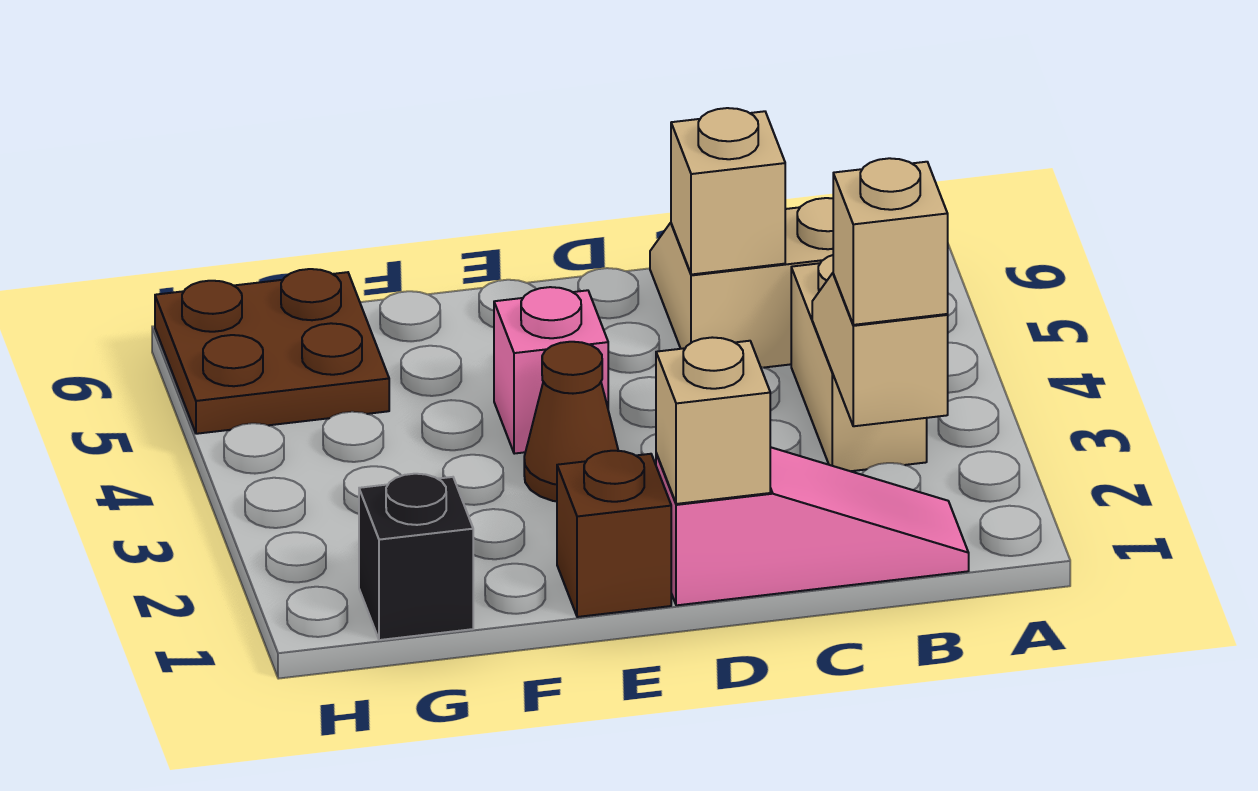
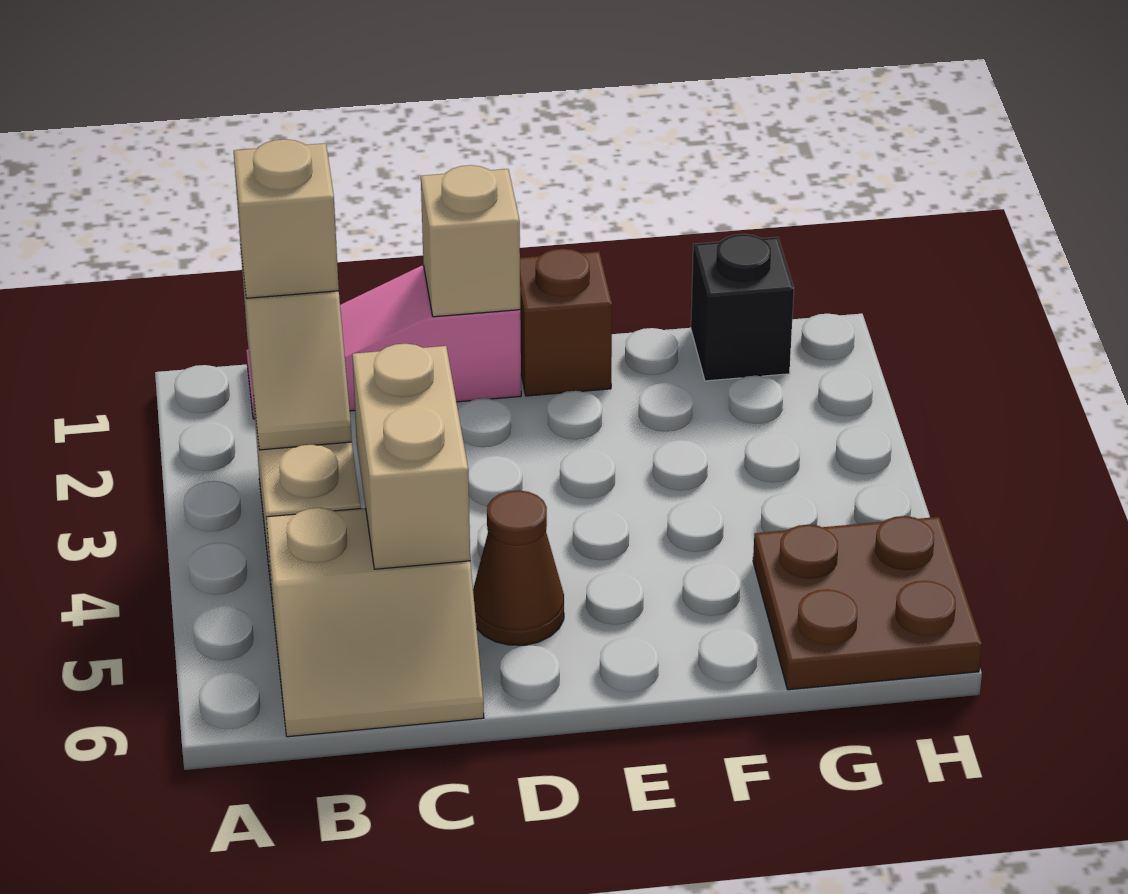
tan 1x1 brick [671,108,785,275] -> tan 1x2 brick [352,343,470,569]
brown 1x1 cone [524,342,618,501] -> brown 1x1 cone moved to [473,490,564,645]
pink 1x1 brick [494,287,608,454] -> none

